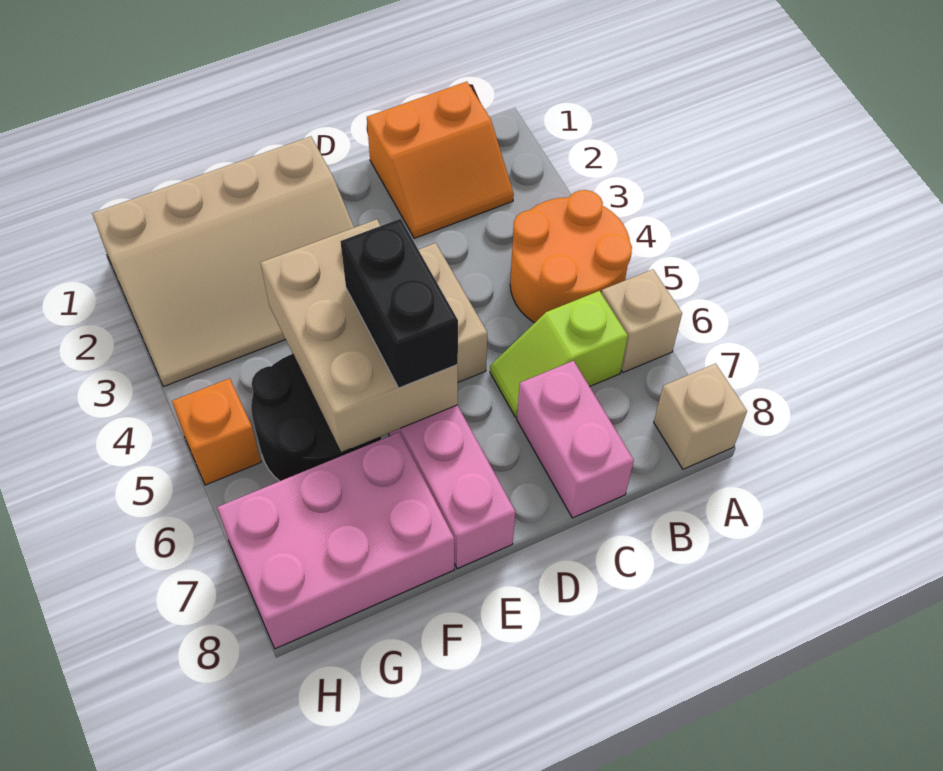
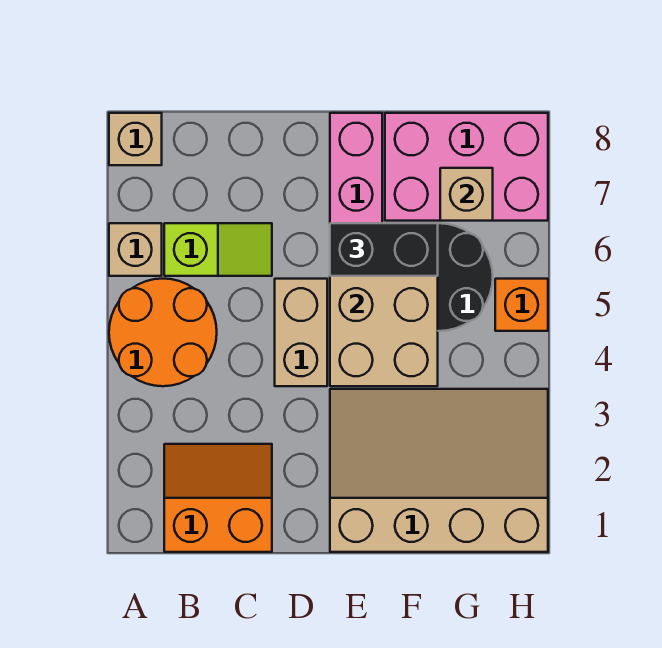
pink 1x2 brick [517,361,634,518] -> none
black 1x2 brick [341,219,458,388] -> black 1x2 brick turned to [330,223,438,276]
none -> tan 1x1 brick [440,168,493,221]

